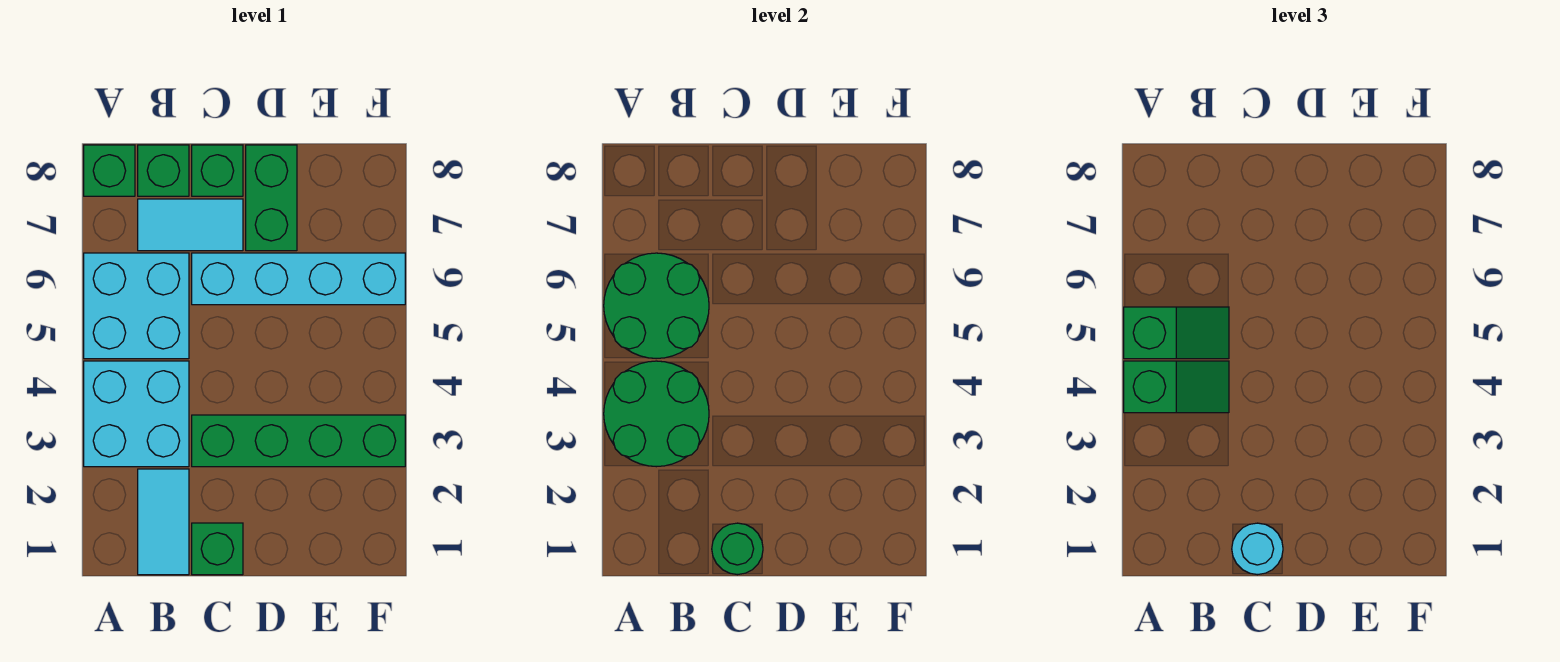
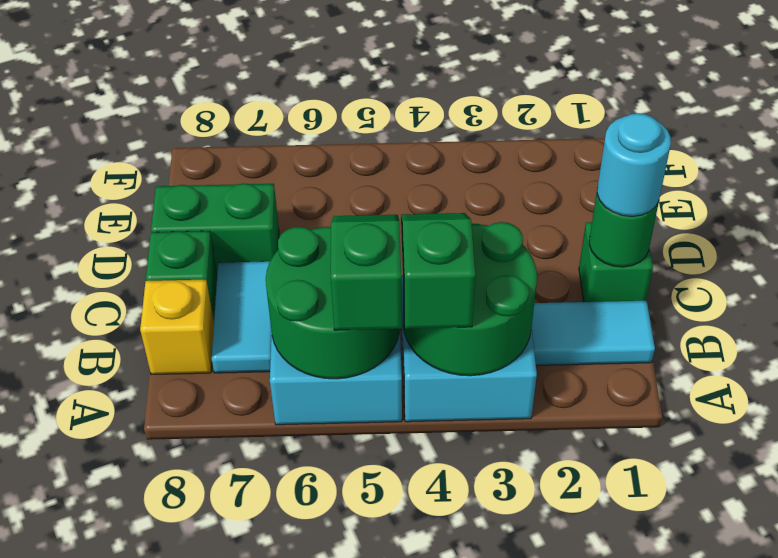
green 1x1 brick [84,145,135,196] -> none
green 1x1 brick [138,145,189,196] -> yellow 1x1 brick [140,279,214,375]
green 1x4 brick [192,415,405,467] -> none
cyan 1x4 brick [192,253,405,305] -> none

